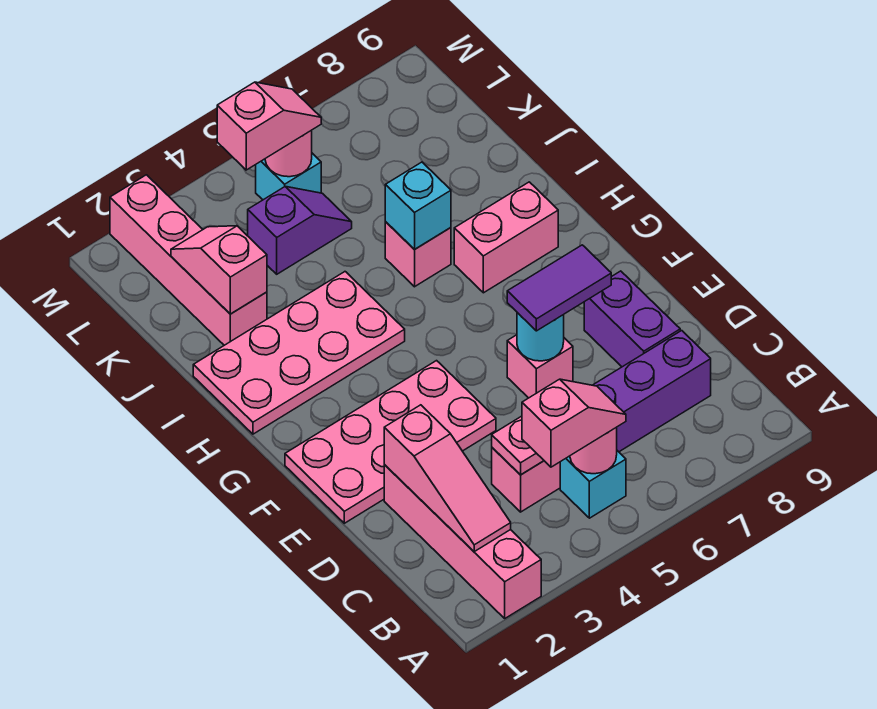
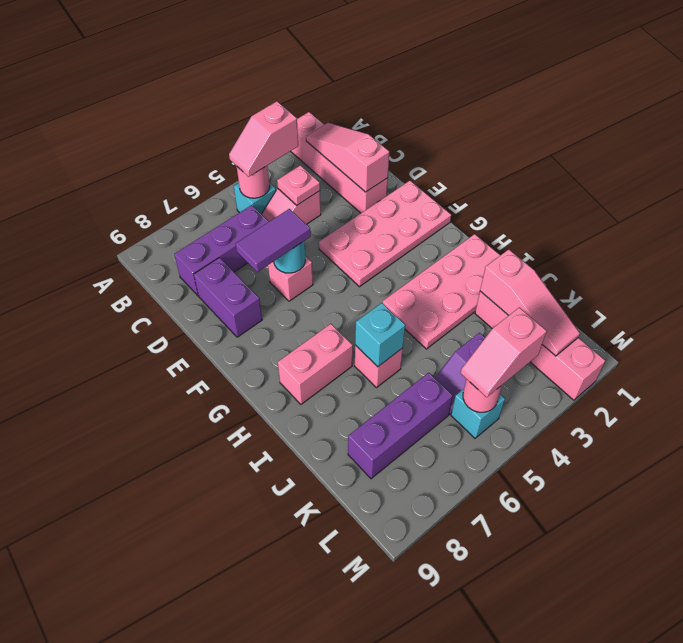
pink 1x2 slope [171,226,267,314] -> pink 1x3 slope [480,249,580,356]
none -> purple 1x3 brick [348,373,453,479]

